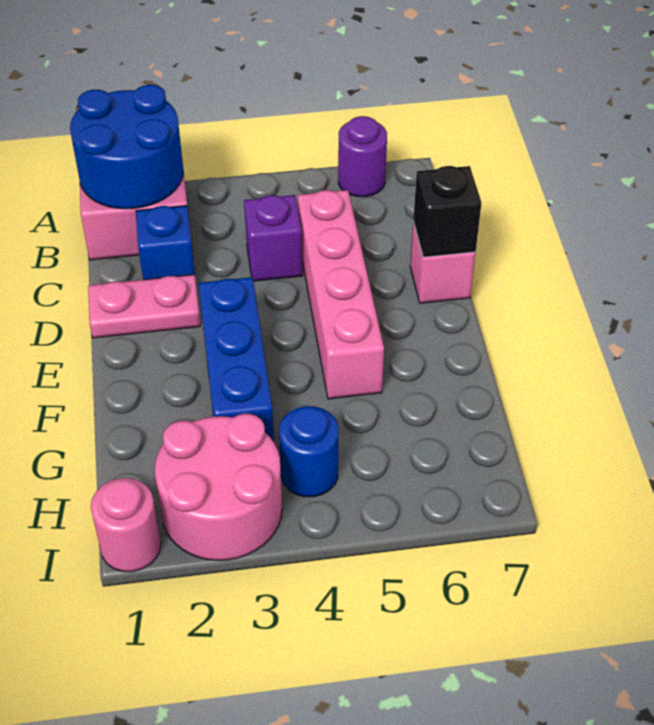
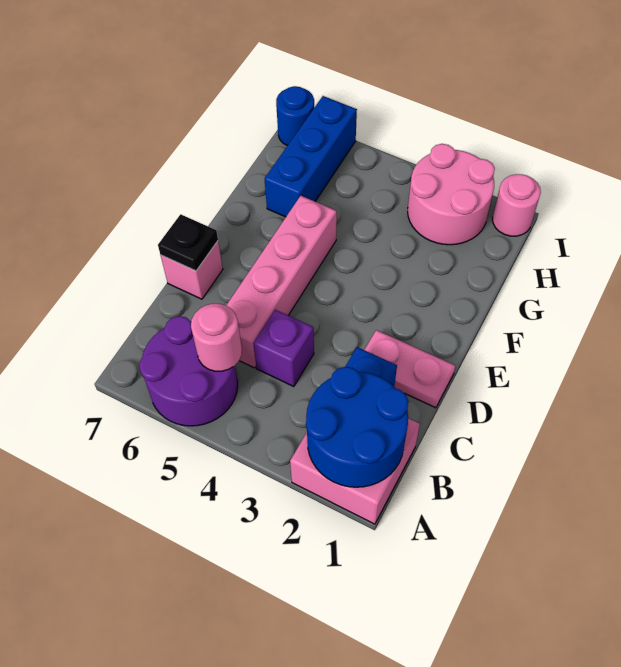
purple 1x1 round brick [338,116,387,197] -> purple 2x2 round brick [139,316,238,426]
none -> pink 1x1 round brick [191,304,242,371]
black 1x1 brick [413,166,481,257] -> black 1x1 plate [158,214,218,271]
blue 1x3 brick [199,277,274,442] -> blue 1x3 brick moved to [265,96,357,217]
blue 1x1 round brick [279,406,339,497] -> blue 1x1 round brick moved to [276,86,314,146]

